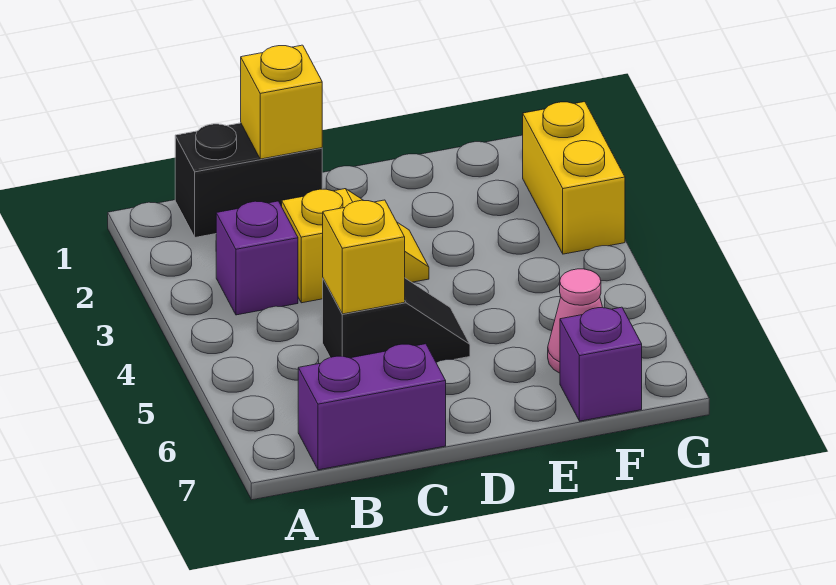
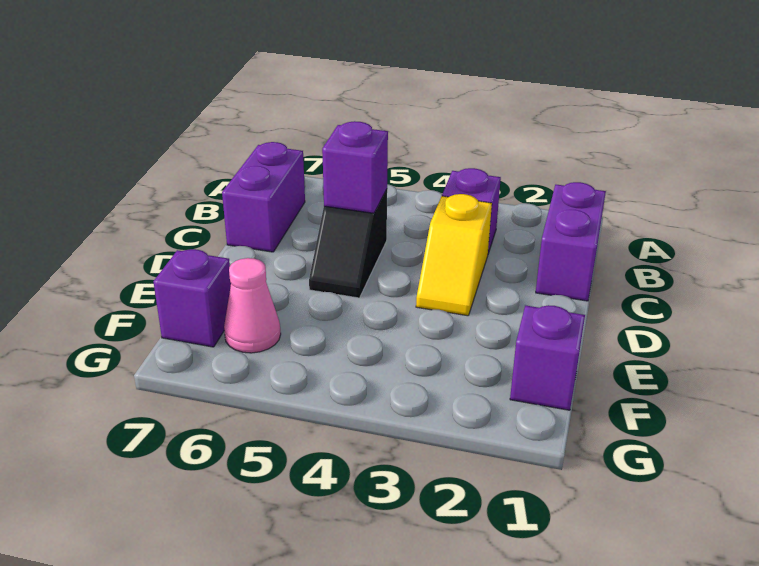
black 1x2 brick [175,123,322,237] -> purple 1x2 brick [536,182,606,301]
yellow 1x1 brick [241,45,322,159] -> none
yellow 1x1 brick [323,200,405,314] -> purple 1x1 brick [322,121,388,213]
none -> purple 1x1 brick [510,305,585,410]
yellow 1x2 brick [523,102,625,254] -> none

